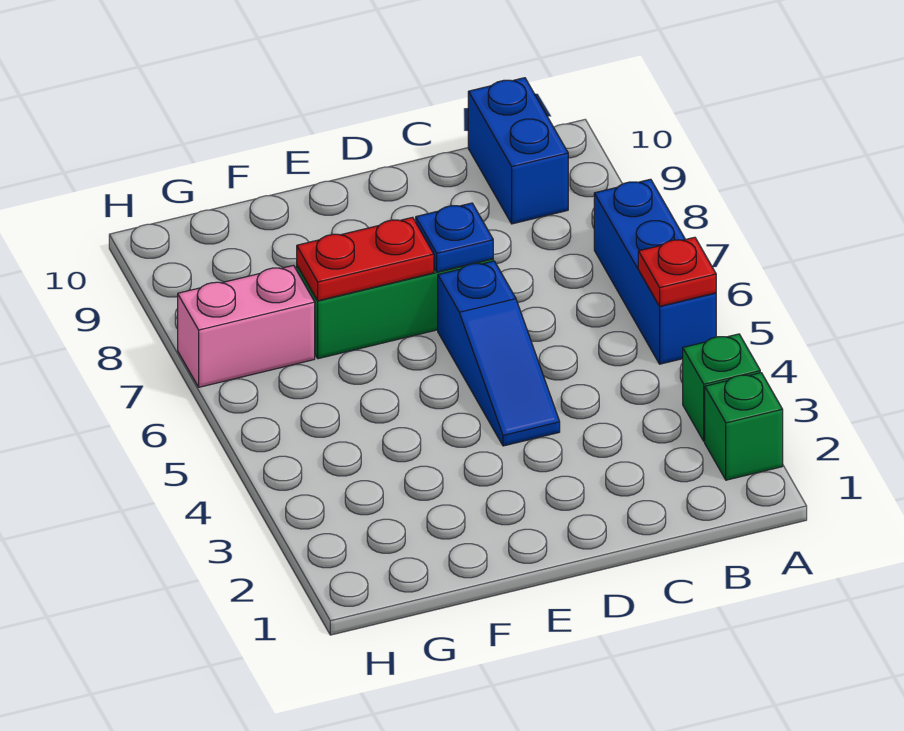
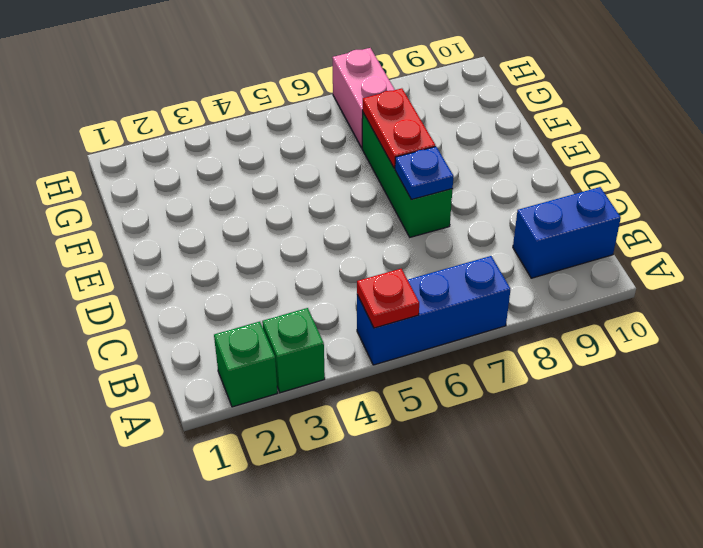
blue 1x3 slope [438,261,560,446] -> none

